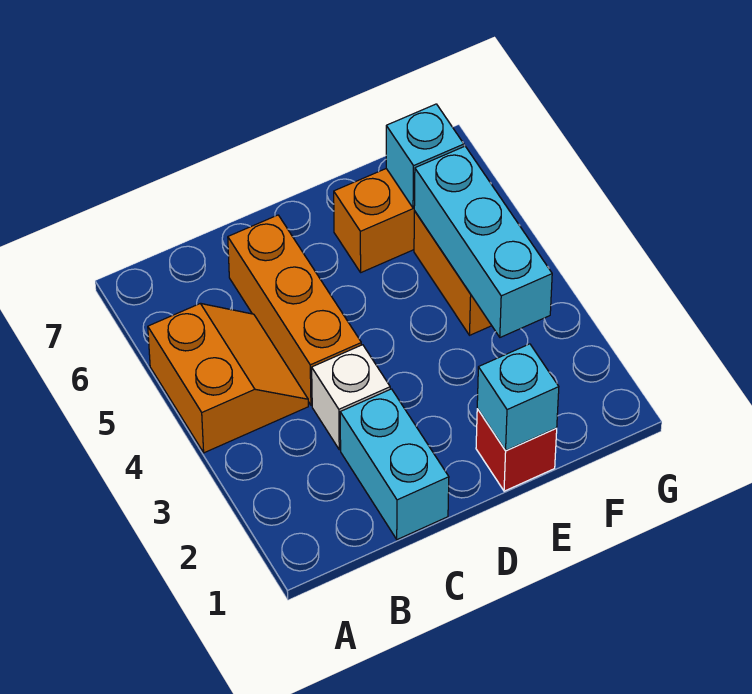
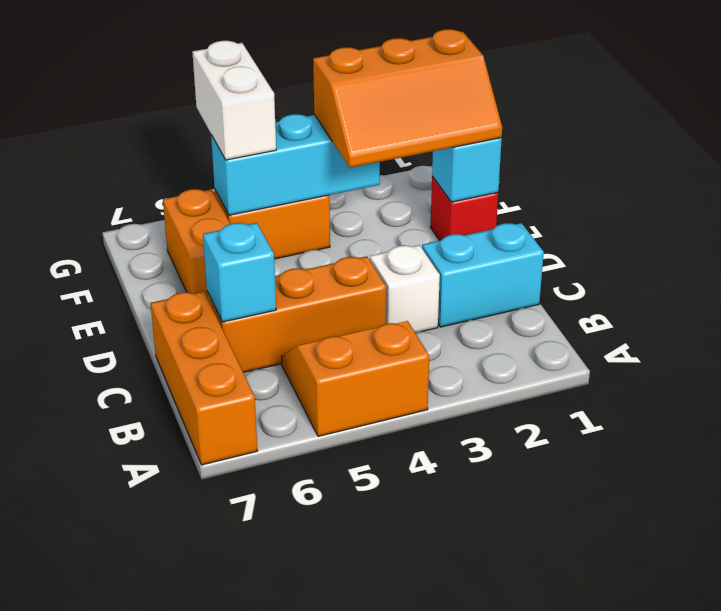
none -> orange 1x3 brick [151,291,257,465]
none -> orange 2x3 slope [313,29,502,168]
none -> white 1x2 brick [192,41,276,160]
cyan 1x1 brick [386,104,464,208] -> cyan 1x1 brick moved to [203,223,276,322]

